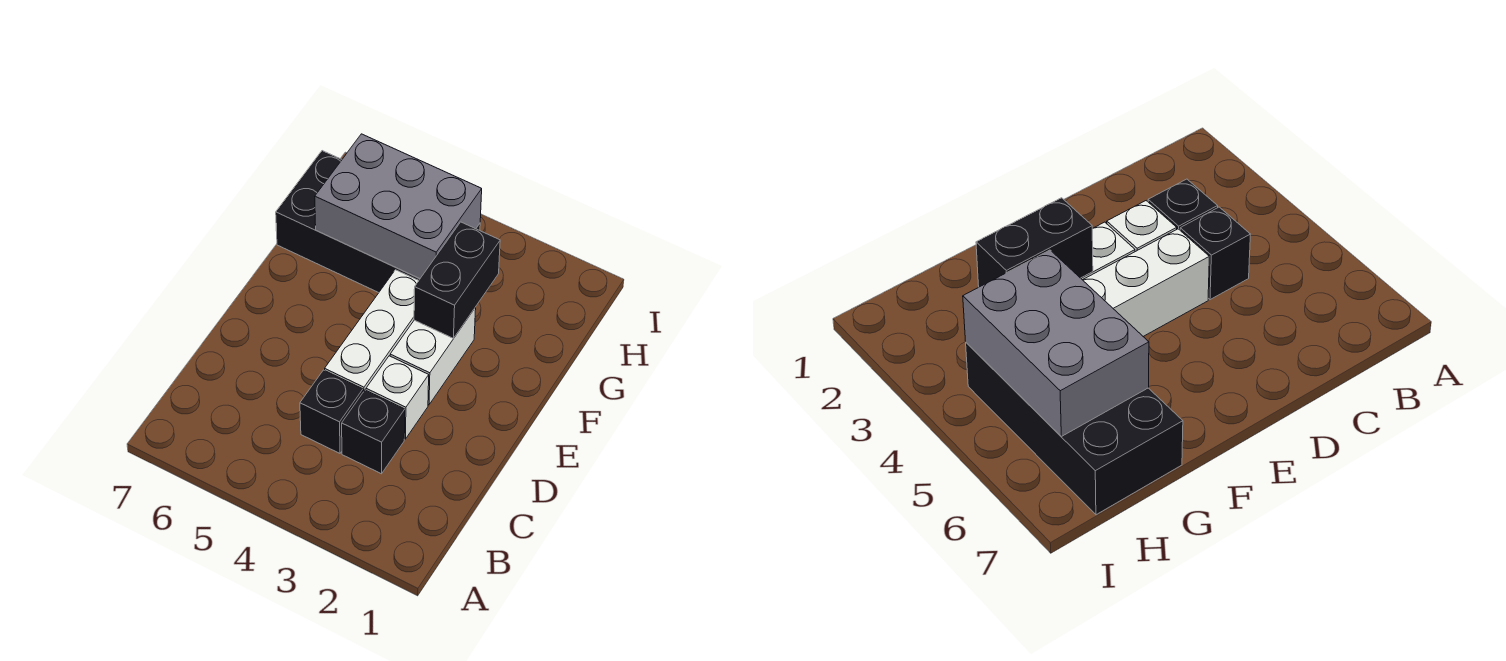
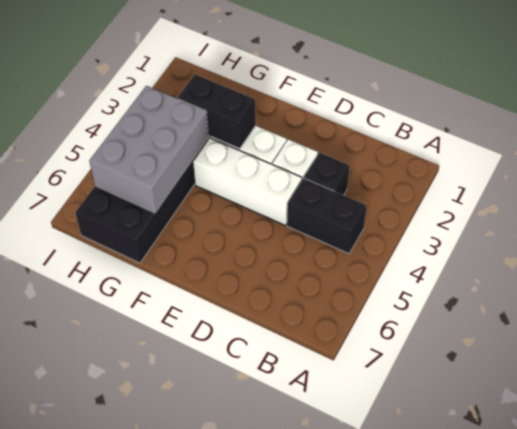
black 1x1 brick [300,370,363,453] -> black 1x2 brick [287,178,367,254]

